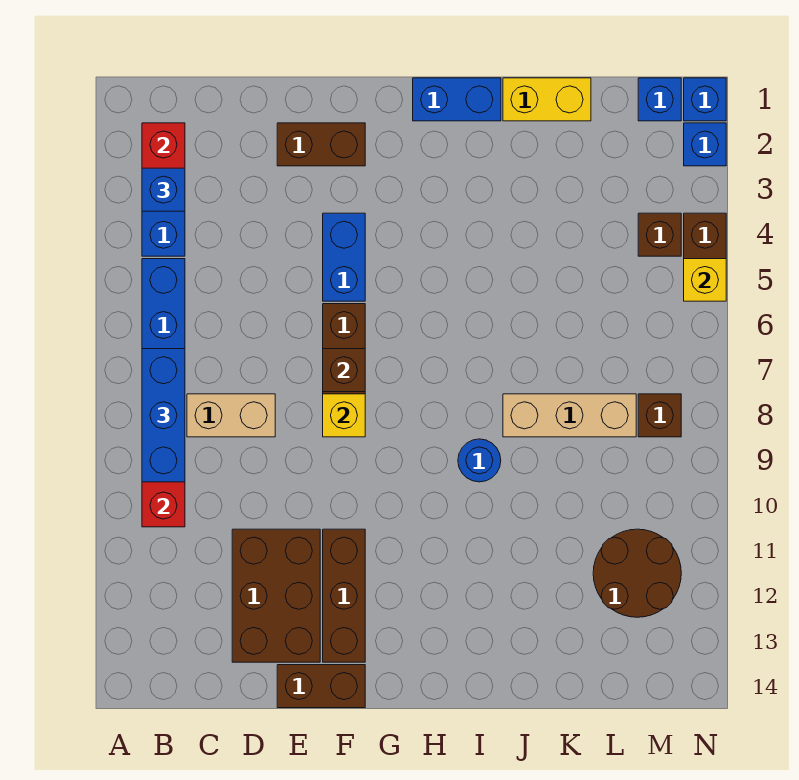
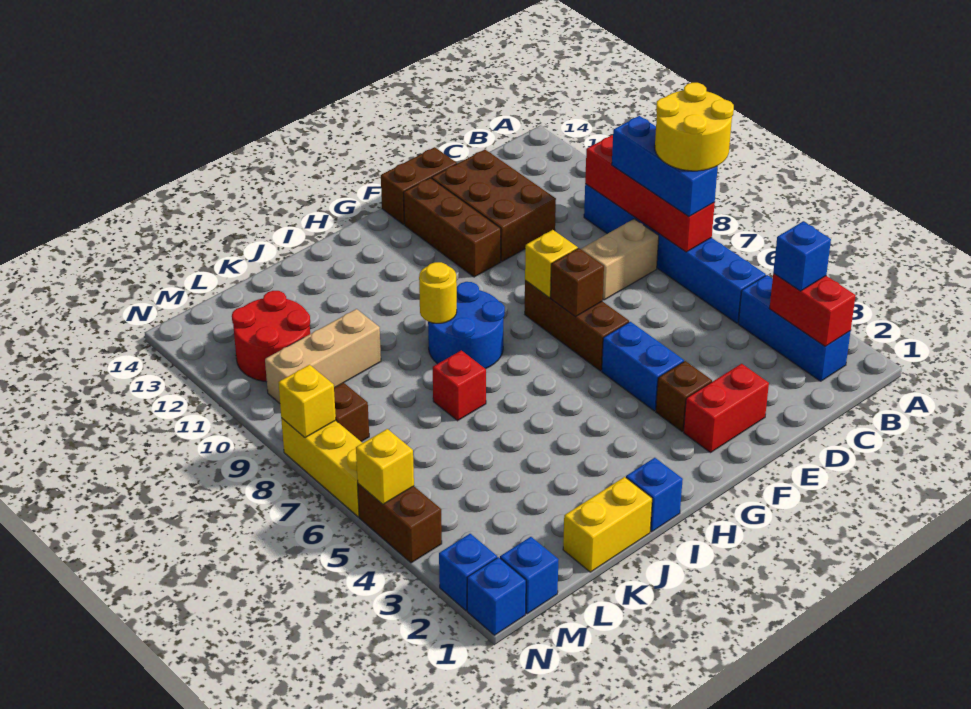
none -> yellow 2x2 round brick [655,83,734,171]
brown 1x2 brick [277,123,365,166] -> red 1x2 brick [684,364,769,453]
blue 1x2 brick [413,78,501,121] -> blue 1x1 brick [626,458,683,532]
blue 1x1 round brick [458,439,501,482] -> blue 2x2 round brick [428,282,505,369]
none -> yellow 1x1 round brick [419,262,457,323]
none -> red 1x1 brick [433,350,486,421]
tan 1x3 brick [503,394,636,437] -> tan 1x3 brick moved to [265,309,381,403]
brown 2x2 round brick [593,529,681,617] -> red 2x2 round brick [232,291,310,382]
brown 1x1 brick [638,213,681,256] -> brown 1x1 brick moved to [656,361,712,431]
none -> yellow 1x3 brick [281,418,362,517]
none -> yellow 1x1 brick [278,365,336,438]

